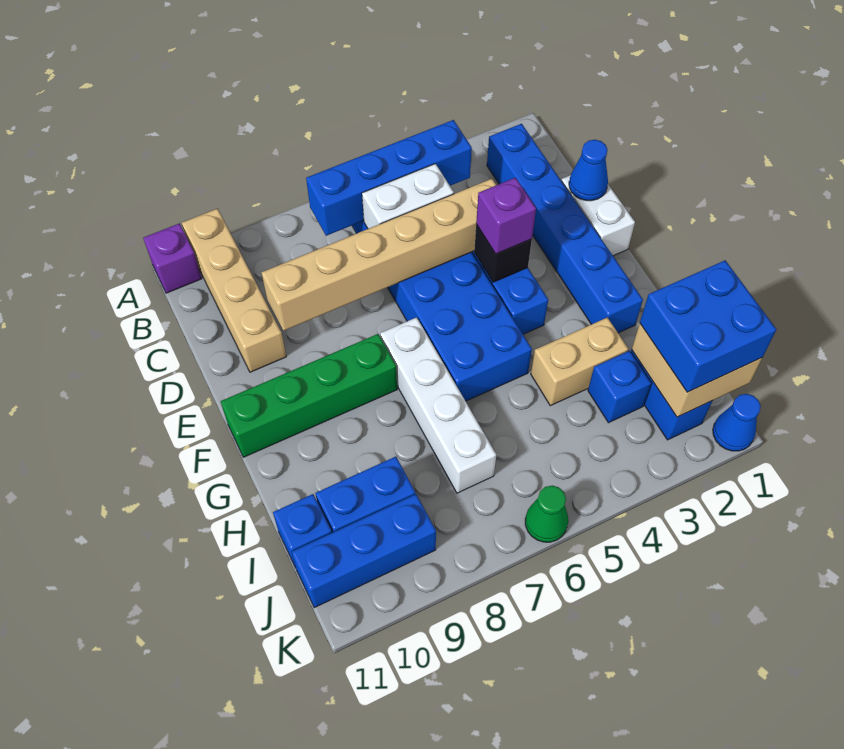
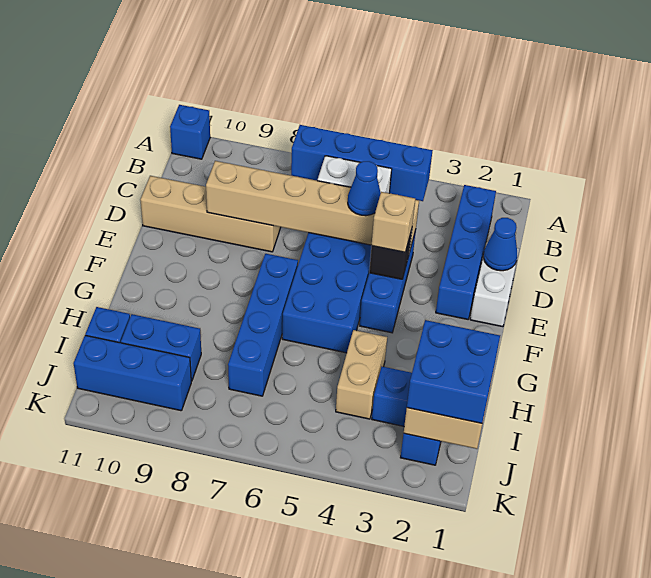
tan 1x4 brick [182,209,286,372] -> tan 1x4 brick turned to [140,176,281,252]
purple 1x1 brick [143,223,202,293] -> blue 1x1 brick [170,105,210,159]
blue 1x6 brick [487,124,643,333] -> blue 1x4 brick [436,185,496,319]
purple 1x1 brick [476,178,536,254] -> tan 1x1 brick [372,192,415,252]
white 1x4 brick [380,317,496,493] -> blue 1x4 brick [228,254,298,396]
green 1x4 brick [221,334,397,457] -> none
tan 1x2 brick [531,317,628,406] -> tan 1x2 brick turned to [336,330,387,419]
blue 1x1 cone [713,394,761,451] -> blue 1x1 cone moved to [348,161,381,216]
green 1x1 cone [525,486,568,542] -> none

